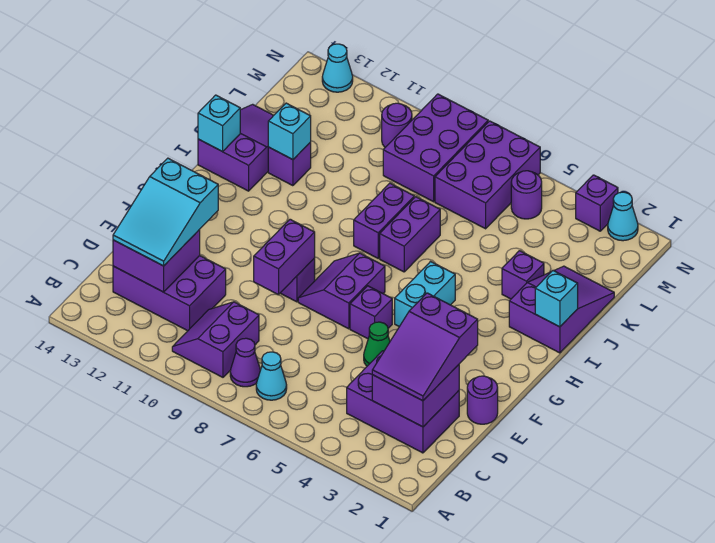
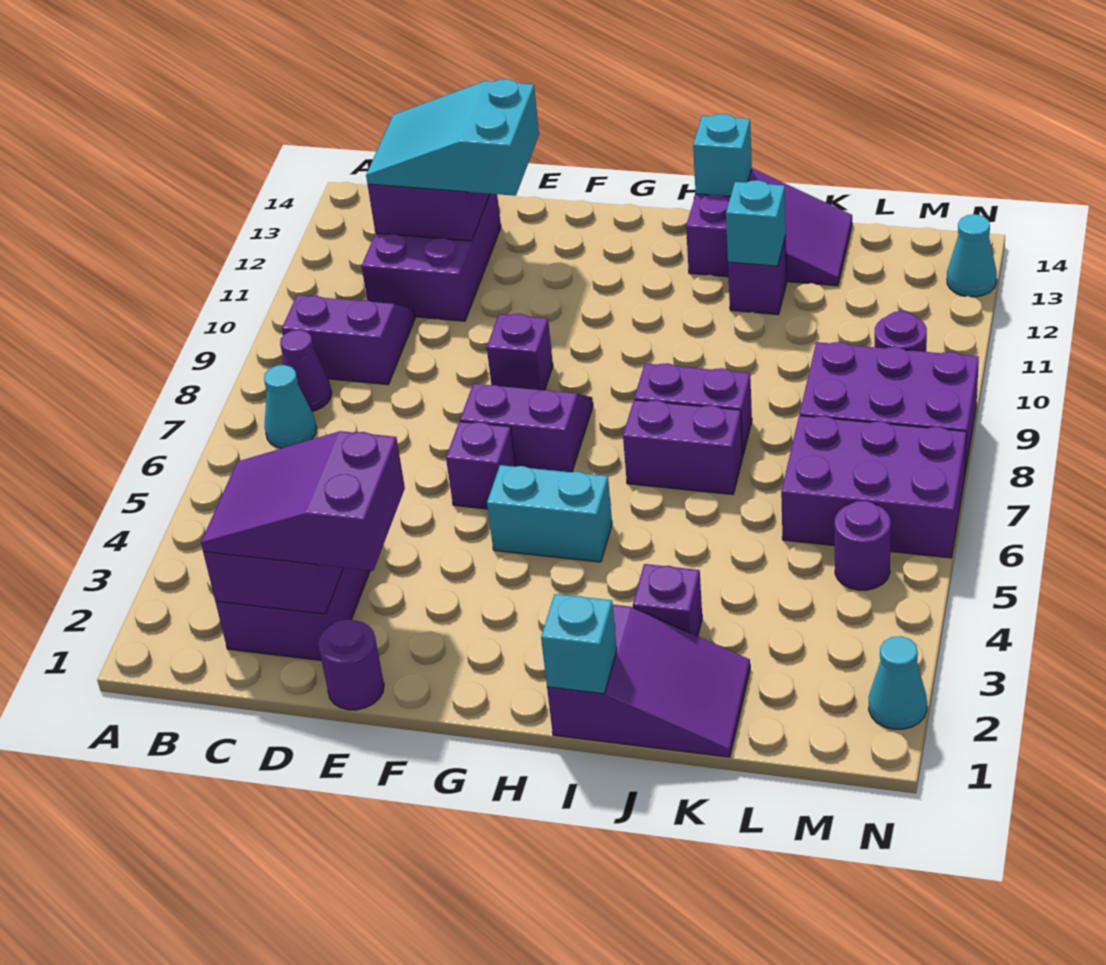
green 1x1 cone [364,322,390,366] -> none
purple 1x2 brick [254,219,315,295] -> none
purple 1x1 brick [576,175,618,231] -> none

